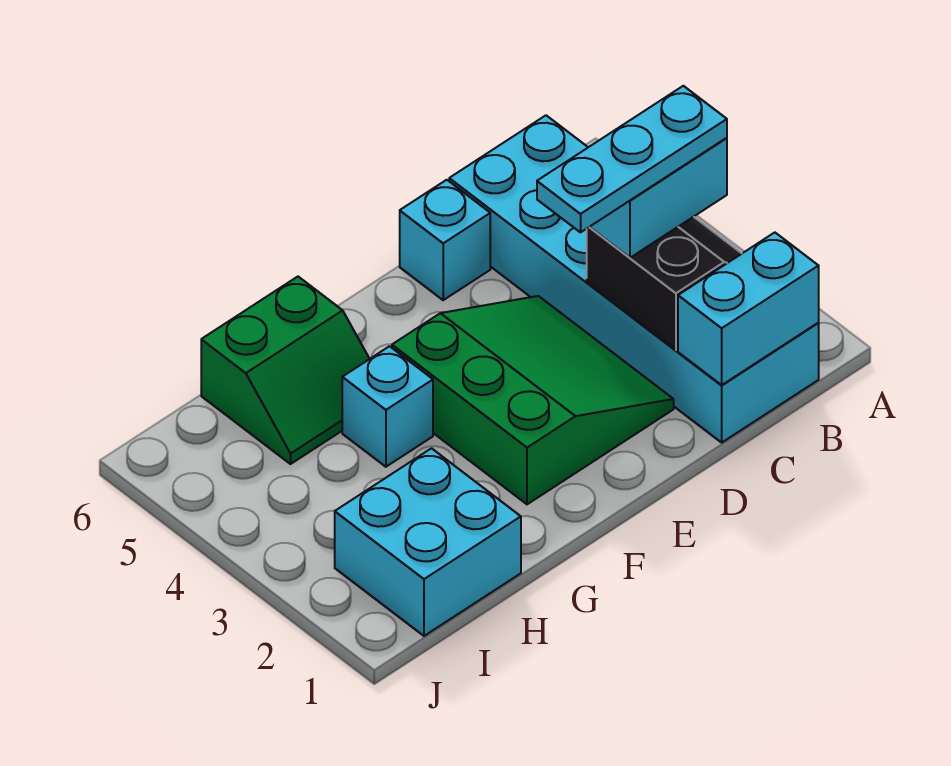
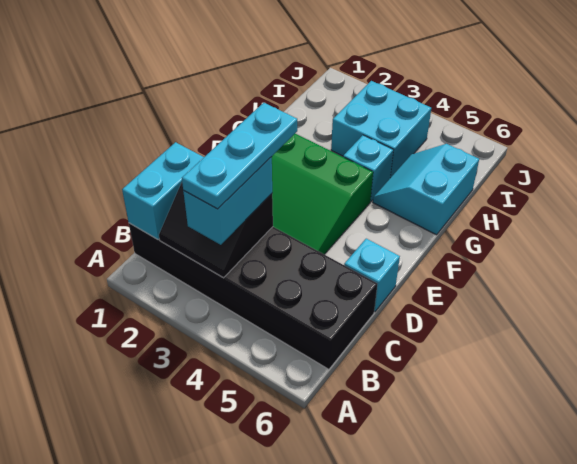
cyan 2x6 brick [449,115,819,442] -> black 2x6 brick [129,223,377,369]
green 2x2 slope [201,277,369,464] -> cyan 2x2 slope [373,144,479,235]
cyan 2x2 brick [335,448,521,636] -> cyan 2x2 brick moved to [331,81,431,178]

